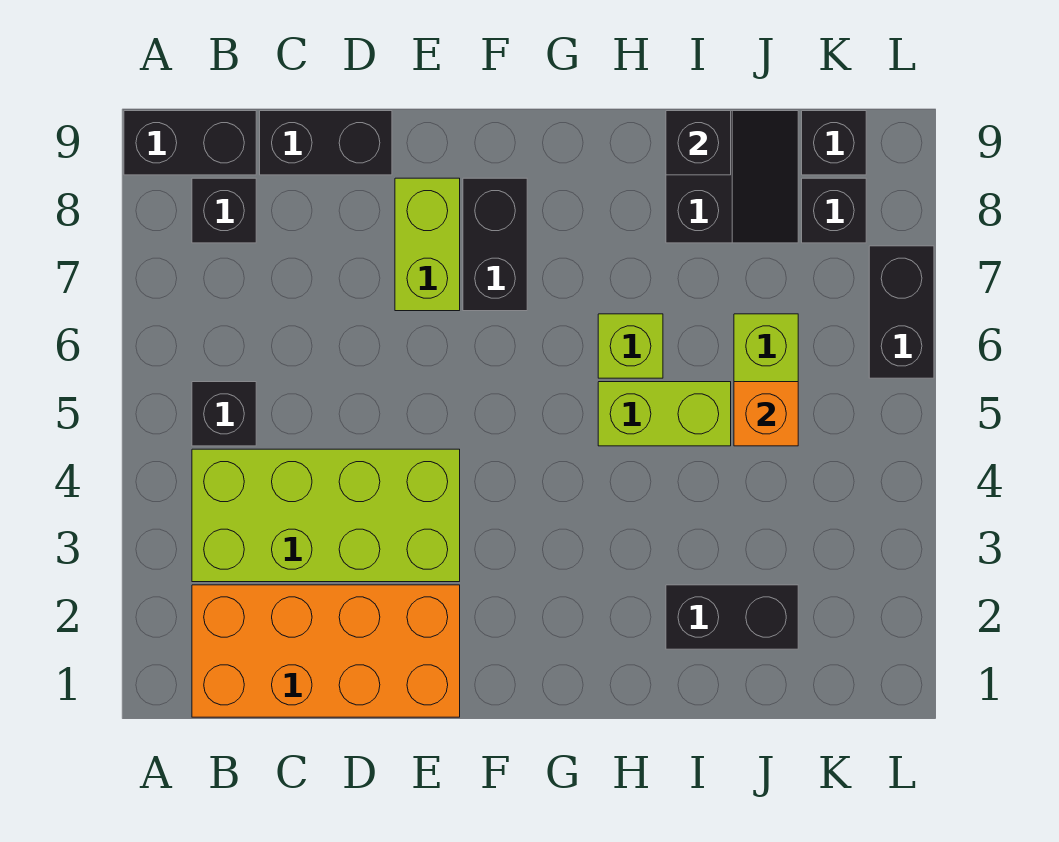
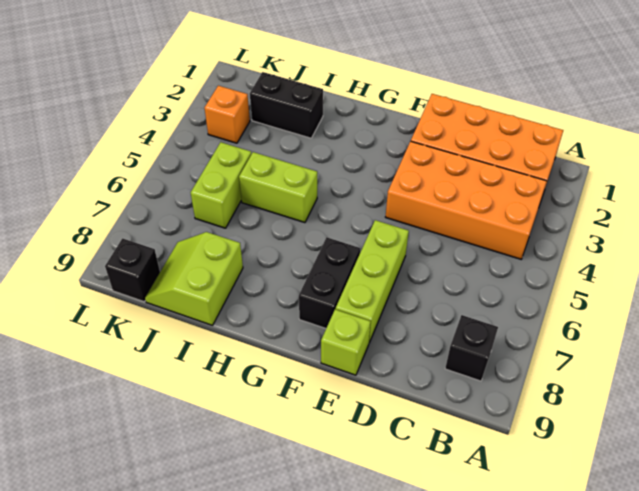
black 1x2 brick [124,111,256,175] -> none
lime 2x4 brick [192,449,460,582] -> orange 2x4 brick [386,141,547,259]
black 1x1 brick [192,382,256,446] -> none
black 1x2 brick [260,111,392,175] -> none
lime 1x2 brick [395,178,460,311] -> lime 1x3 brick [336,220,409,343]
lime 1x1 brick [598,314,663,378] -> lime 1x1 brick moved to [321,309,371,375]
black 2x2 slope [666,111,798,243] -> lime 2x2 slope [145,232,243,325]
black 1x1 brick [666,111,731,175] -> none
orange 1x1 brick [734,382,798,446] -> orange 1x1 brick moved to [204,86,250,143]
black 1x1 brick [802,178,866,243] -> none
black 1x2 brick [869,246,934,378] -> none

